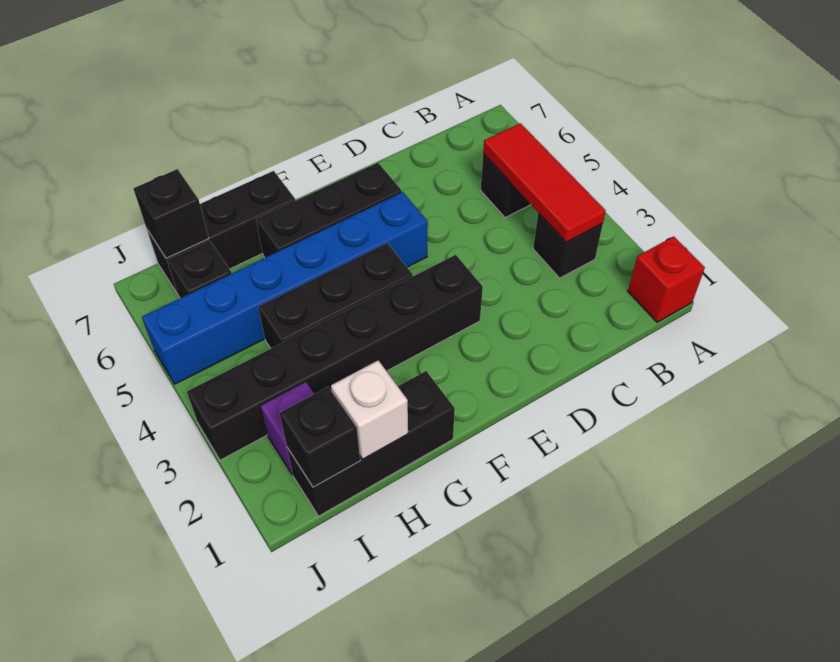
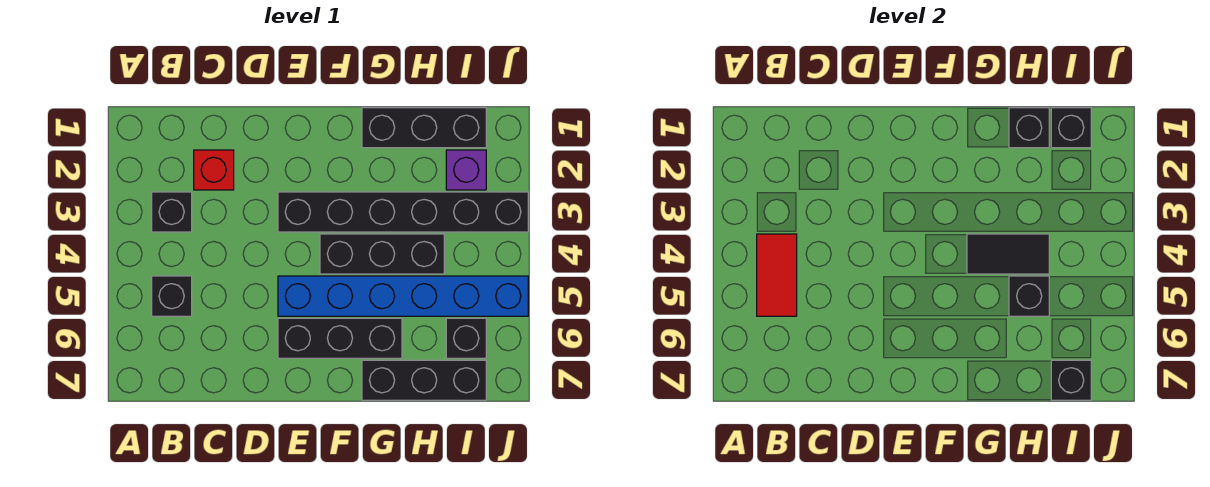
red 1x1 brick [628,236,705,322] -> red 1x1 brick moved to [194,150,234,190]
red 1x3 tile [483,123,606,242] -> red 1x2 tile [757,234,797,316]
none -> black 1x2 tile [967,234,1049,274]
white 1x1 brick [331,360,408,459] -> black 1x1 brick [1009,108,1049,148]
none -> black 1x1 brick [1009,276,1049,316]

